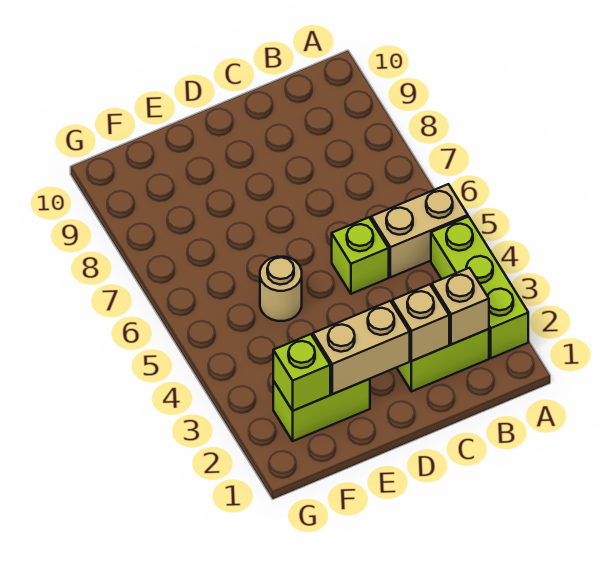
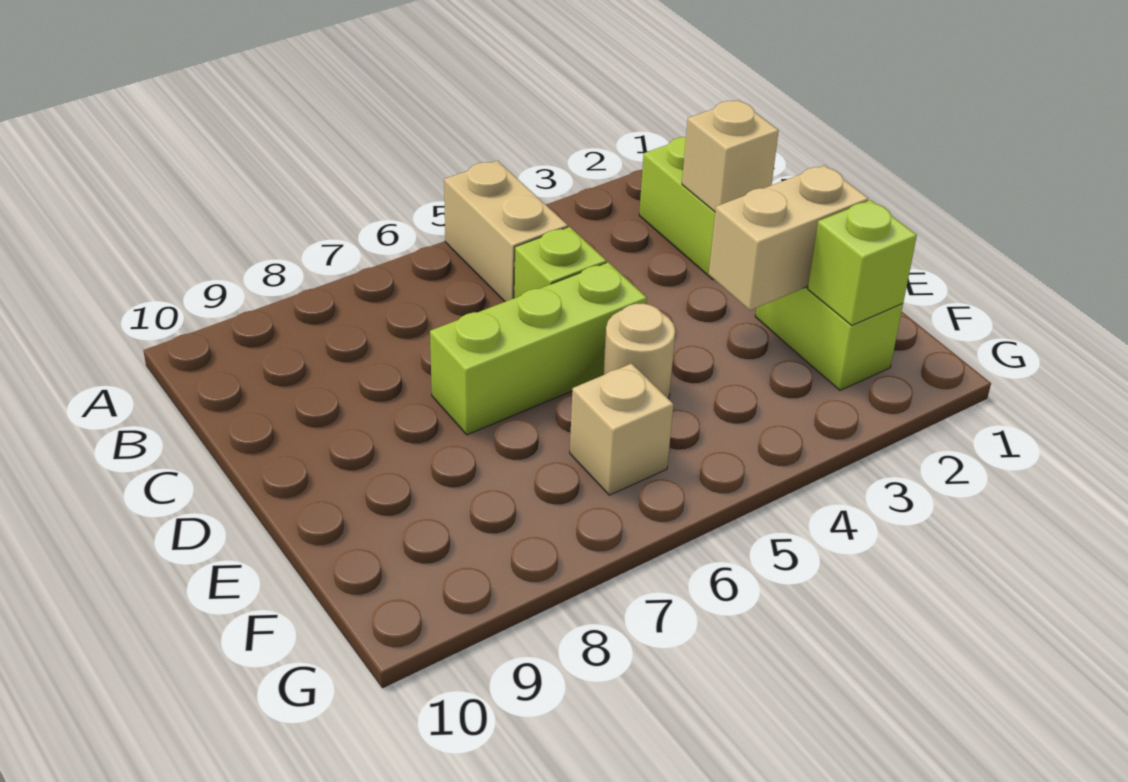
lime 1x3 brick [431,217,528,358] -> lime 1x3 brick moved to [430,262,647,435]
tan 1x1 brick [432,268,489,345] -> tan 1x1 brick moved to [570,364,673,495]
tan 1x2 brick [313,301,410,394] -> tan 1x2 brick turned to [709,165,869,310]

